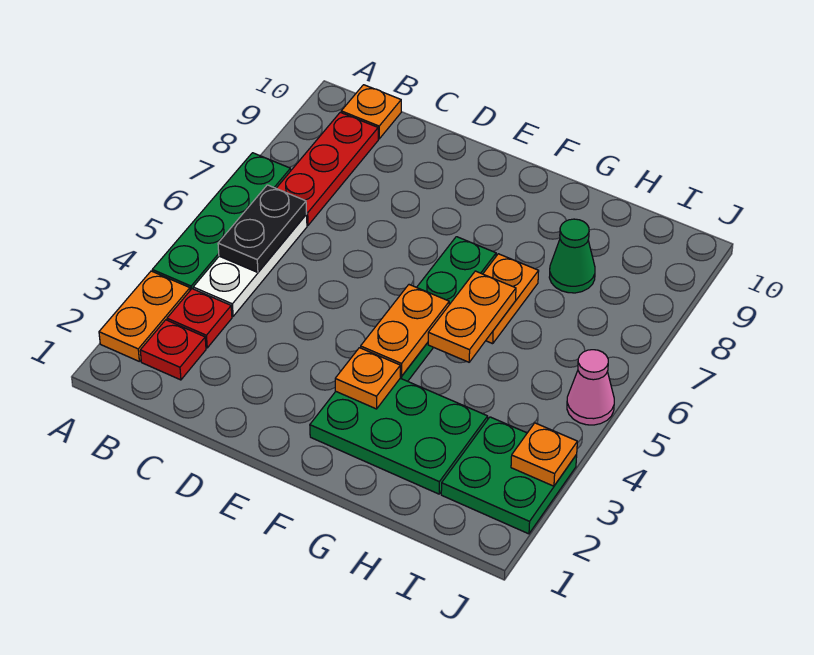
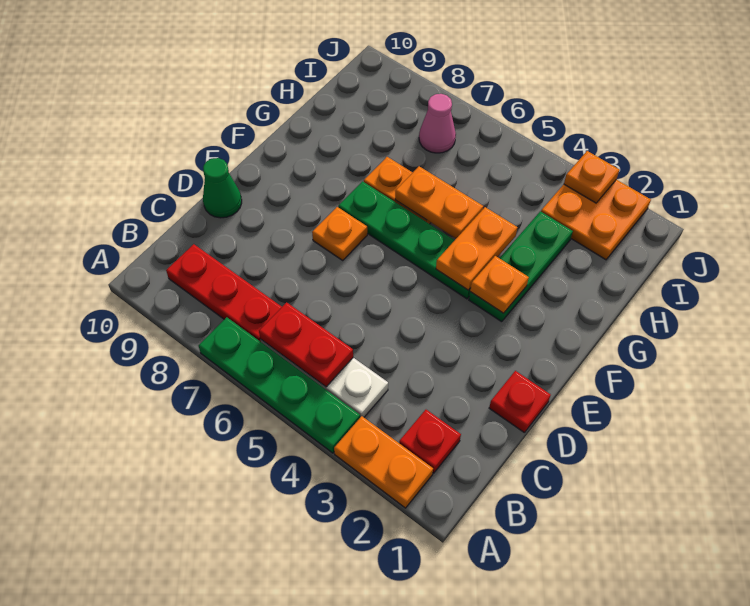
red 1x1 plate [167,289,232,348] -> red 1x1 plate moved to [489,371,551,433]
black 1x2 plate [218,185,307,272] -> red 1x2 plate [259,302,353,387]
orange 1x1 plate [341,85,401,139] -> orange 1x1 plate moved to [312,207,367,260]
green 2x3 plate [310,378,488,494] -> green 1x3 plate [469,211,573,322]
orange 1x2 plate [361,285,449,376] -> orange 1x2 plate turned to [436,207,517,290]
green 1x1 cone [549,219,595,293] -> green 1x1 cone moved to [203,158,242,218]
green 2x2 plate [441,417,577,534] -> orange 2x2 plate [541,180,651,260]
pink 1x1 cone [567,350,614,425] -> pink 1x1 cone moved to [419,94,456,153]

